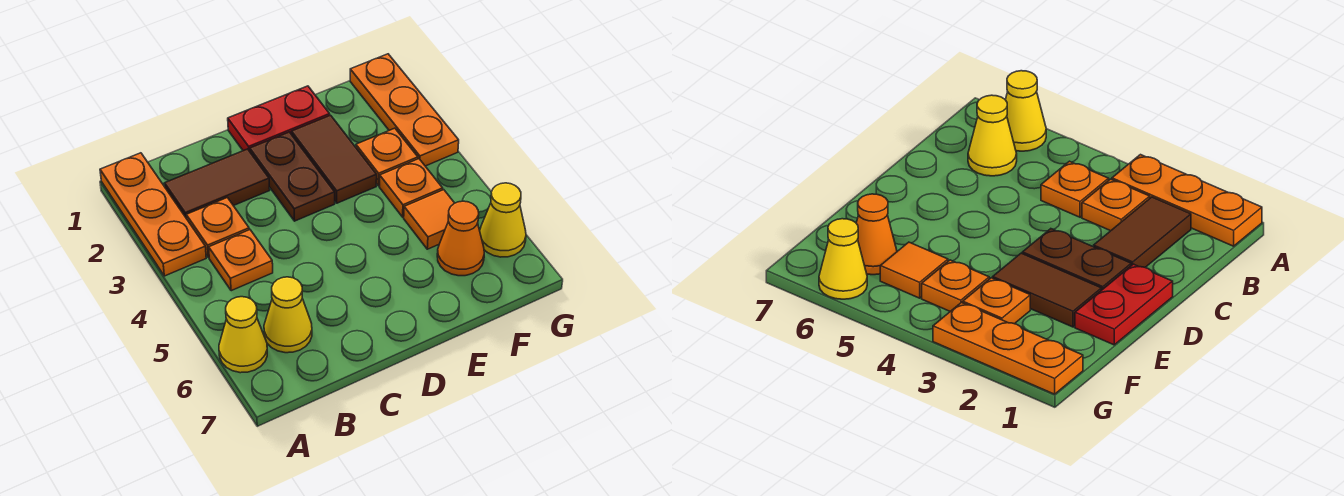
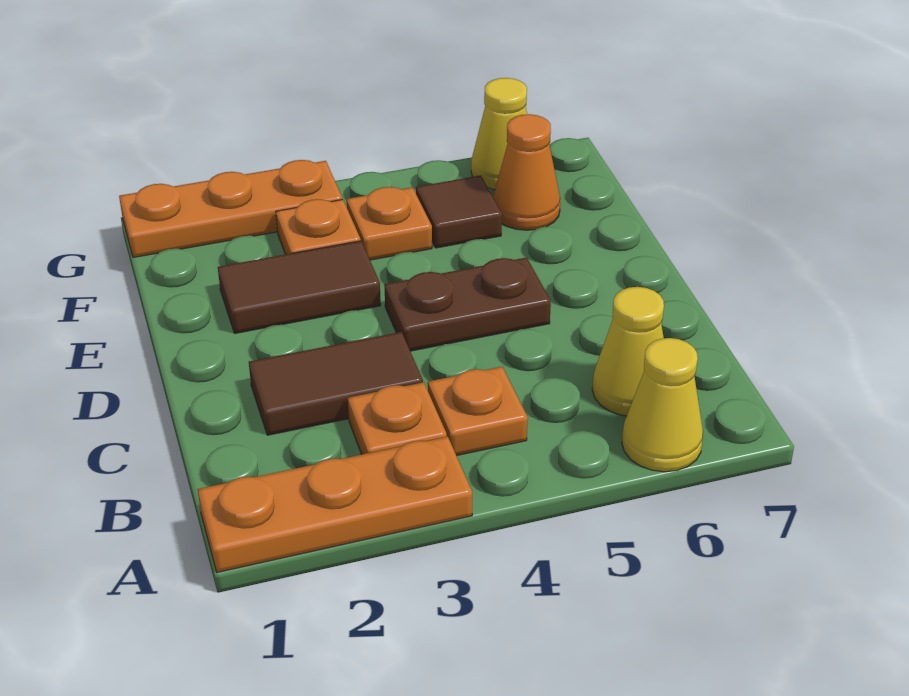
brown 1x2 tile [165,149,270,219] -> brown 1x2 tile turned to [249,332,423,435]
red 1x2 plate [228,86,330,151] -> none
brown 1x2 plate [250,132,335,221] -> brown 1x2 plate moved to [384,258,551,351]
orange 1x1 tile [404,190,454,249] -> brown 1x1 tile [416,175,502,248]

